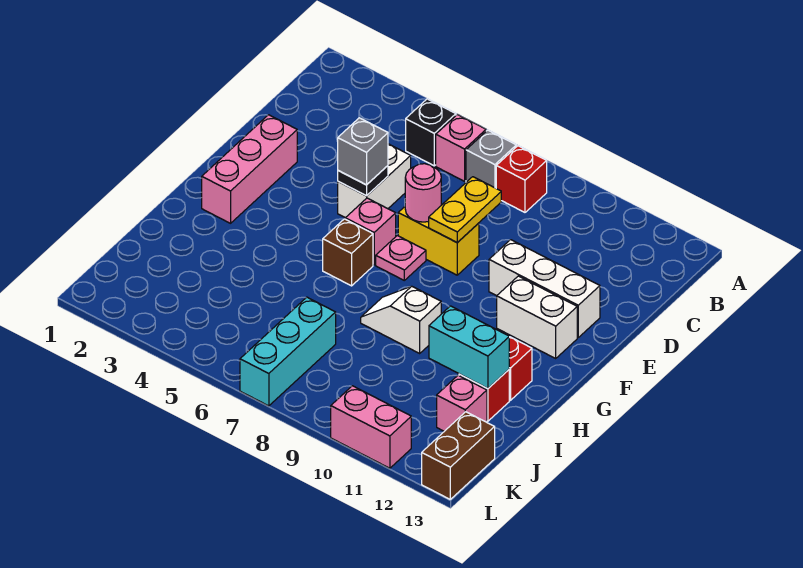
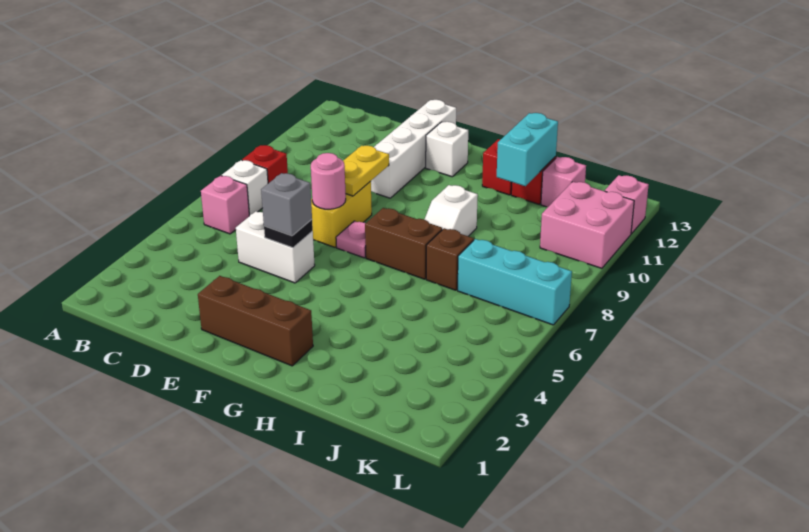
black 1x1 brick [406,99,456,166] -> none
grey 1x1 brick [466,130,516,188] -> white 1x1 brick [222,160,268,216]
yellow 1x2 plate [429,177,501,243] -> yellow 1x2 plate turned to [343,146,389,196]
pink 1x3 brick [202,115,297,223] -> brown 1x3 brick [198,276,313,366]
white 1x3 brick [489,240,600,337] -> white 1x4 brick [371,100,456,198]
pink 1x1 brick [345,198,396,265] -> pink 1x1 brick moved to [605,175,649,234]
white 1x2 brick [497,276,577,358] -> white 1x1 brick [426,122,468,177]
brown 1x1 brick [323,219,373,286] -> brown 1x1 brick moved to [426,228,474,290]
brown 1x2 brick [422,412,495,499] -> brown 1x2 brick moved to [365,208,442,279]
pink 1x2 brick [331,386,411,468] -> pink 2x2 brick [540,182,634,268]

